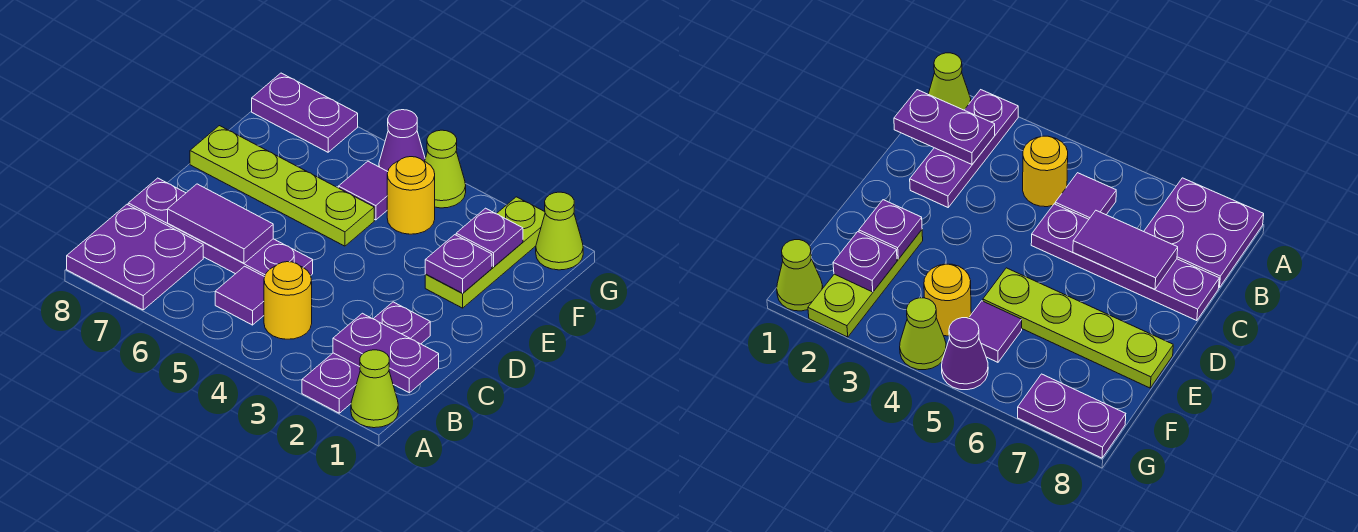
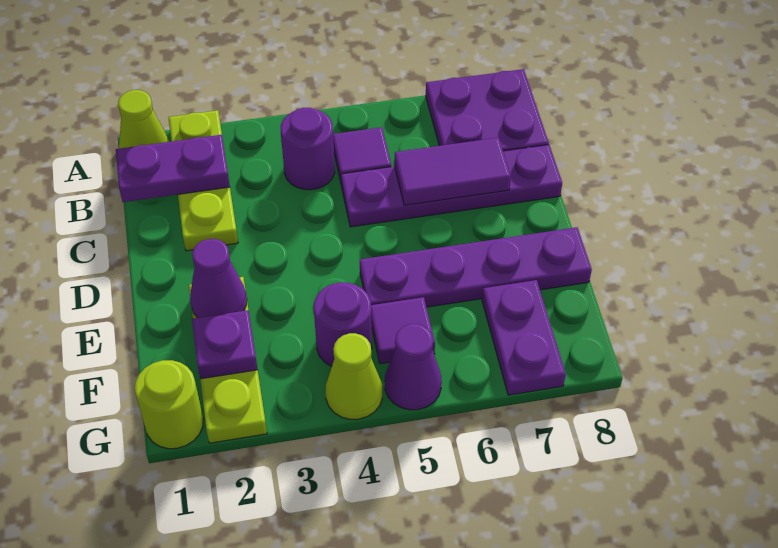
purple 1x3 plate [302,302,430,413] -> lime 1x3 plate [168,110,238,251]
yellow 1x1 round brick [264,262,312,339] -> purple 1x1 round brick [281,108,335,190]
purple 1x1 plate [425,235,492,293] -> purple 1x1 cone [190,239,247,318]
lime 1x4 plate [190,126,374,246] -> purple 1x4 plate [360,227,592,307]
yellow 1x1 round brick [387,157,435,234] -> purple 1x1 round brick [314,282,372,367]
lime 1x1 cone [536,192,583,270] -> lime 1x1 round brick [135,360,203,449]
purple 1x2 plate [252,73,358,152] -> purple 1x2 plate turned to [482,280,566,395]

